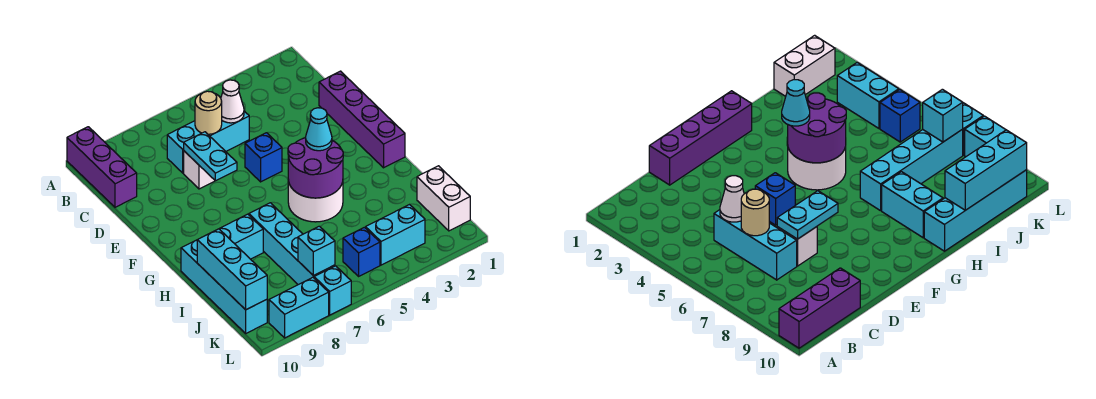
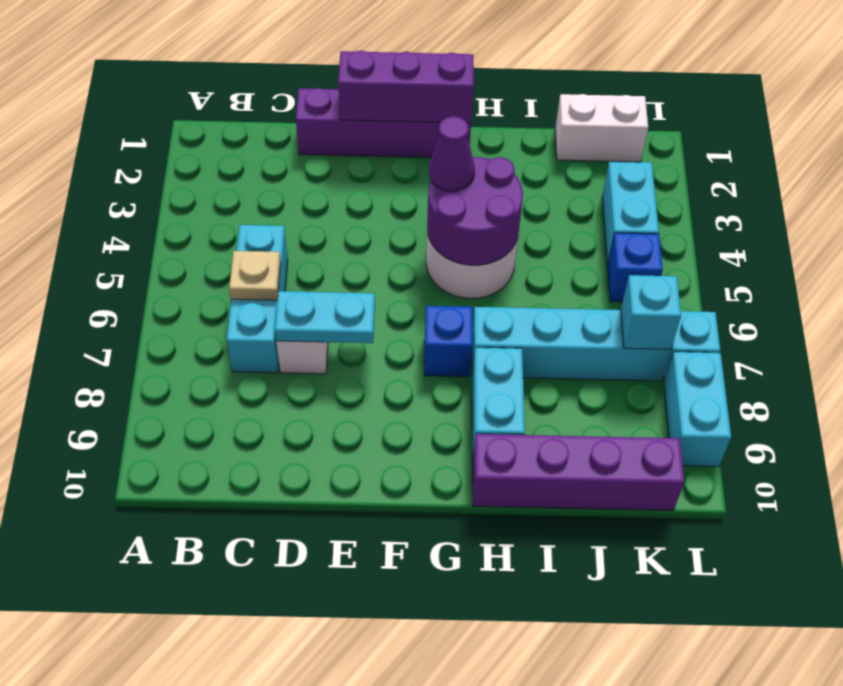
purple 1x3 brick [67,127,137,207] -> purple 1x3 brick moved to [338,51,474,123]
white 1x1 cone [221,80,244,123] -> none
tan 1x1 round brick [195,91,222,134] -> tan 1x1 plate [229,251,281,300]
blue 1x1 brick [245,133,282,182] -> blue 1x1 brick moved to [424,306,473,377]
cyan 1x1 cone [306,108,332,151] -> purple 1x1 cone [429,116,475,191]
cyan 1x4 brick [181,240,267,333] -> purple 1x4 brick [473,434,684,510]
cyan 1x3 brick [197,229,267,310] -> none

